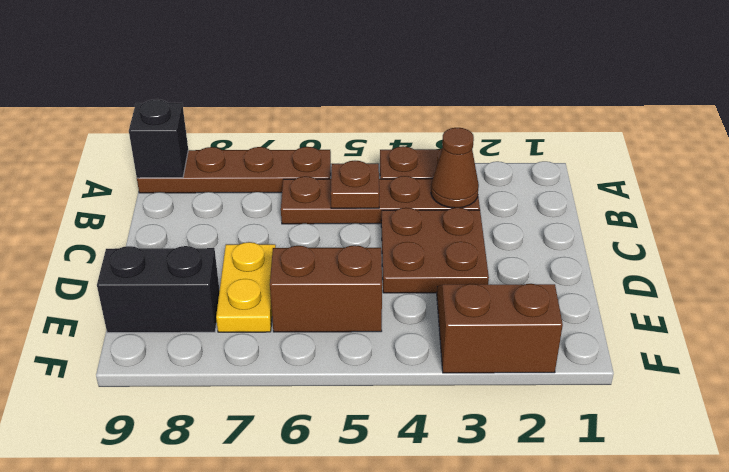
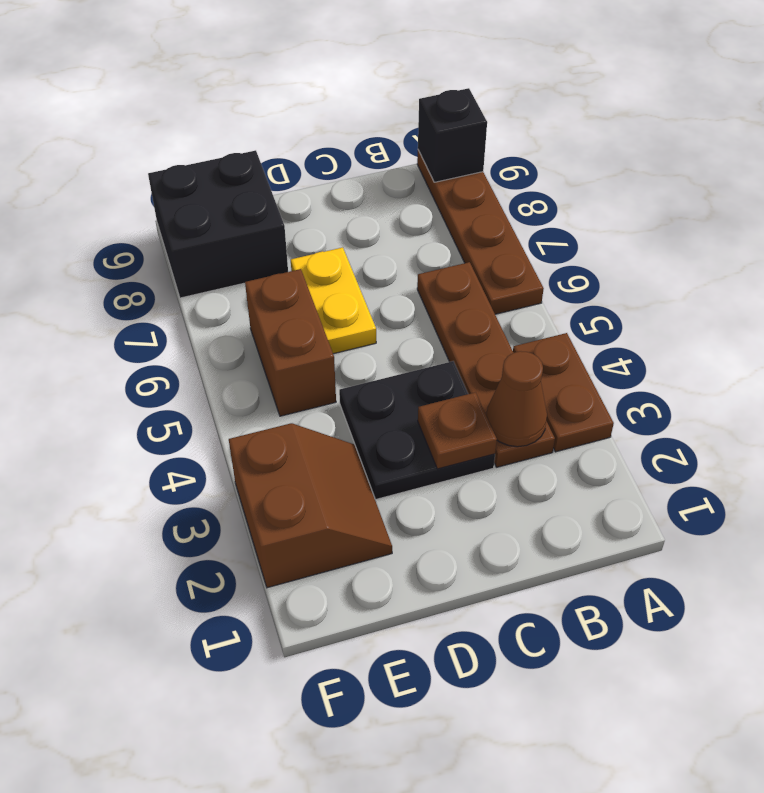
brown 1x1 plate [331,161,379,208] -> brown 1x1 plate moved to [418,392,497,469]
brown 2x2 plate [381,208,489,293] -> black 2x2 plate [339,361,495,499]
yellow 1x2 plate [216,242,276,332] -> yellow 1x2 plate turned to [291,247,376,354]
black 1x2 brick [97,246,220,333] -> black 2x2 brick [148,150,288,298]

